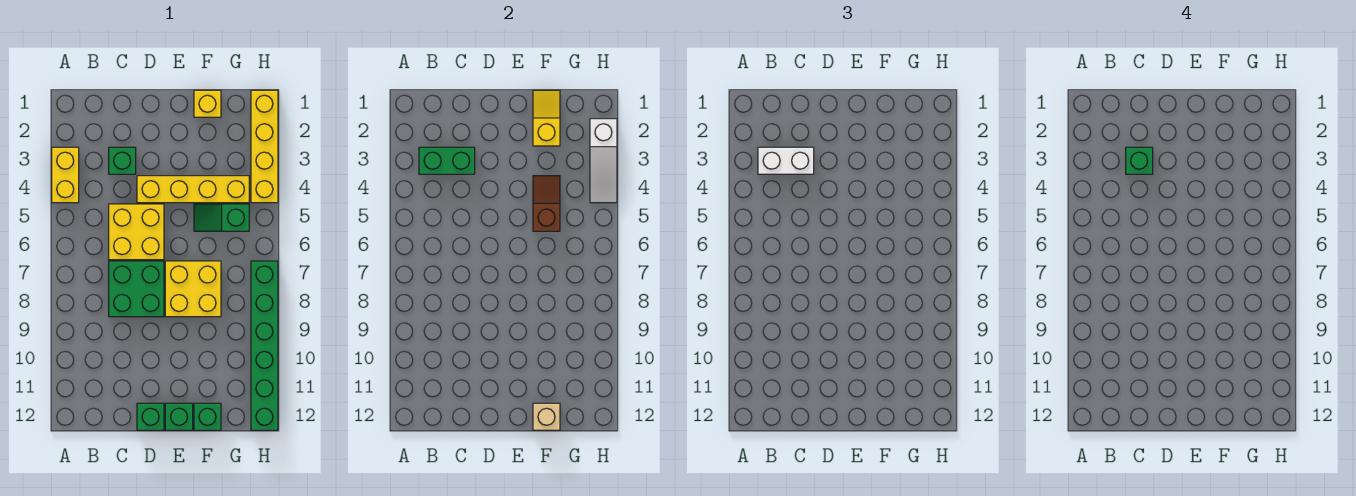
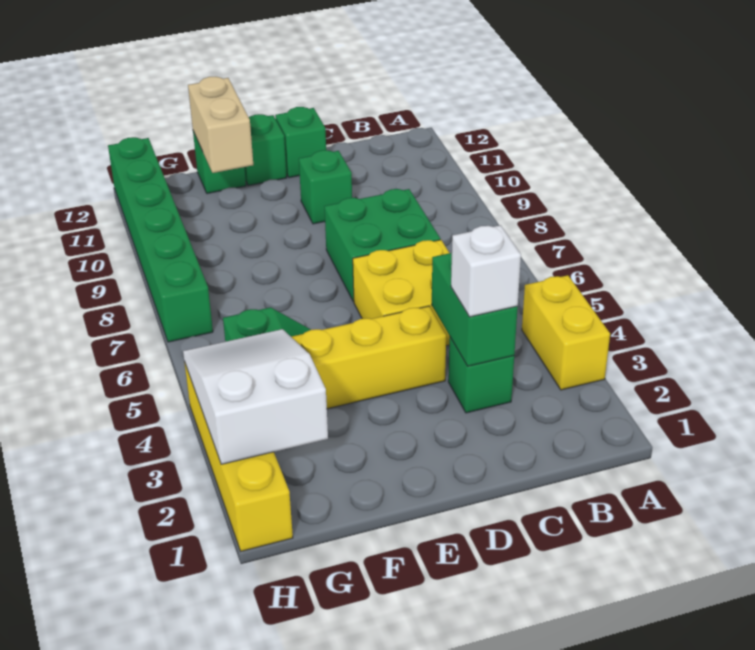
green 1x2 brick [419,147,475,174] -> green 1x2 brick turned to [432,252,518,366]
white 1x2 brick [758,147,814,174] -> white 1x1 brick [451,225,521,317]
green 1x1 brick [1126,147,1153,174] -> green 1x1 brick moved to [299,150,352,224]
yellow 2x2 brick [165,261,221,317] -> none
yellow 1x1 brick [194,90,221,117] -> none
yellow 1x2 slope [533,90,560,146] -> none
brown 1x2 slope [533,176,560,231] -> none
tan 1x1 brick [533,403,560,430] -> tan 1x2 brick [188,77,253,173]
white 1x3 slope [590,119,617,203] -> white 2x3 slope [183,329,328,464]

